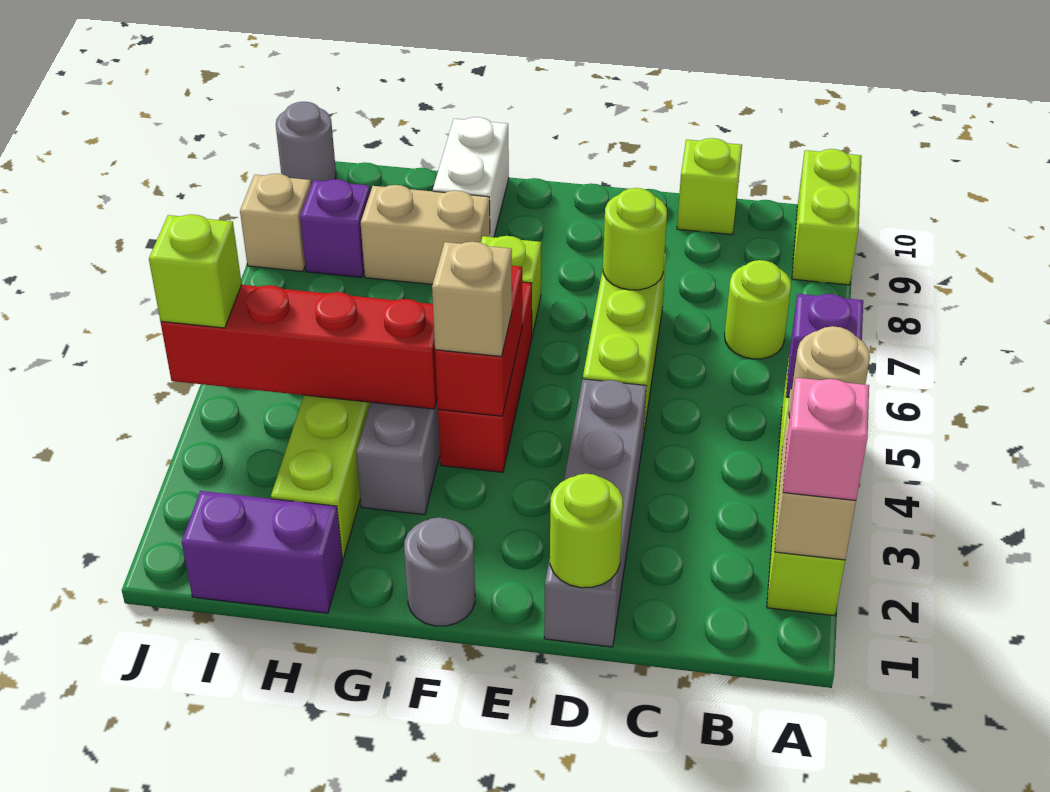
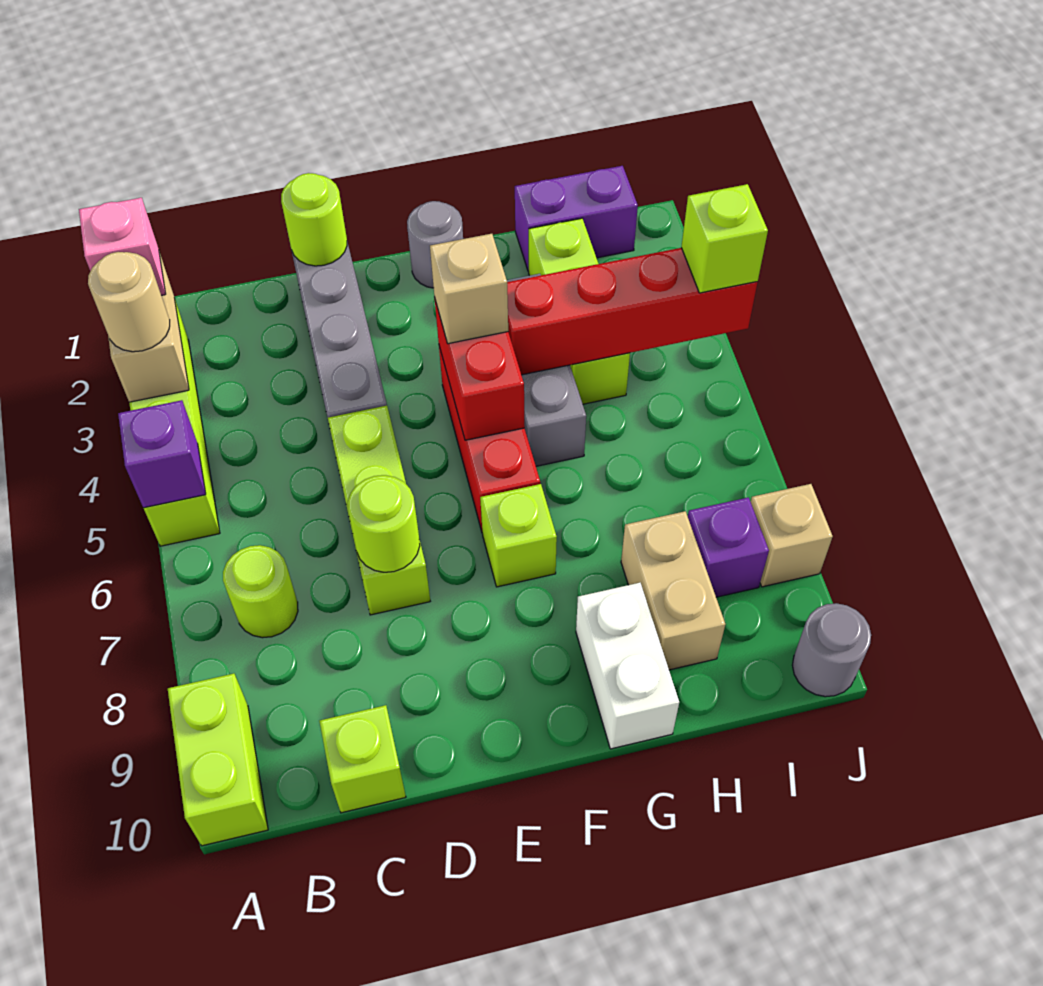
tan 1x2 brick [361,185,490,284] -> tan 1x2 brick turned to [621,511,725,670]

